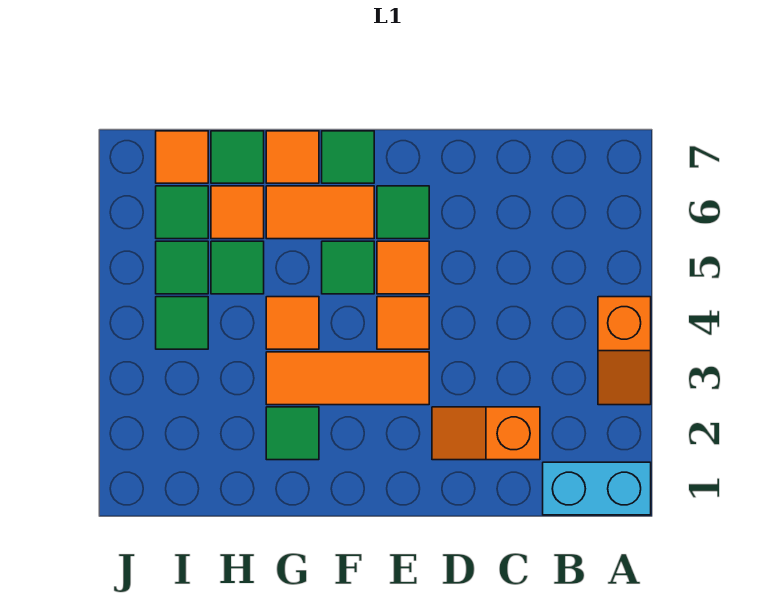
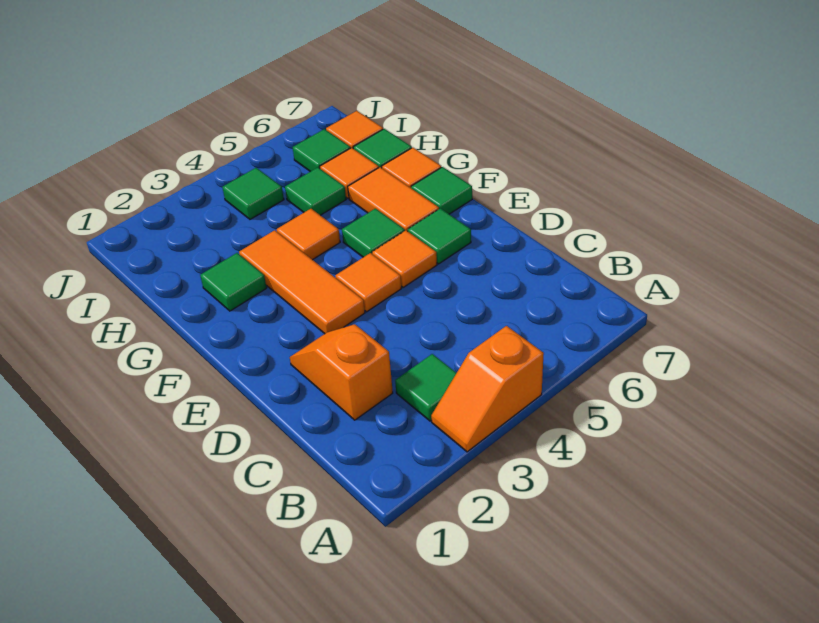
cyan 1x2 brick [543,462,651,515] -> none
green 1x1 tile [156,241,208,294] -> green 1x1 tile moved to [395,354,456,421]

